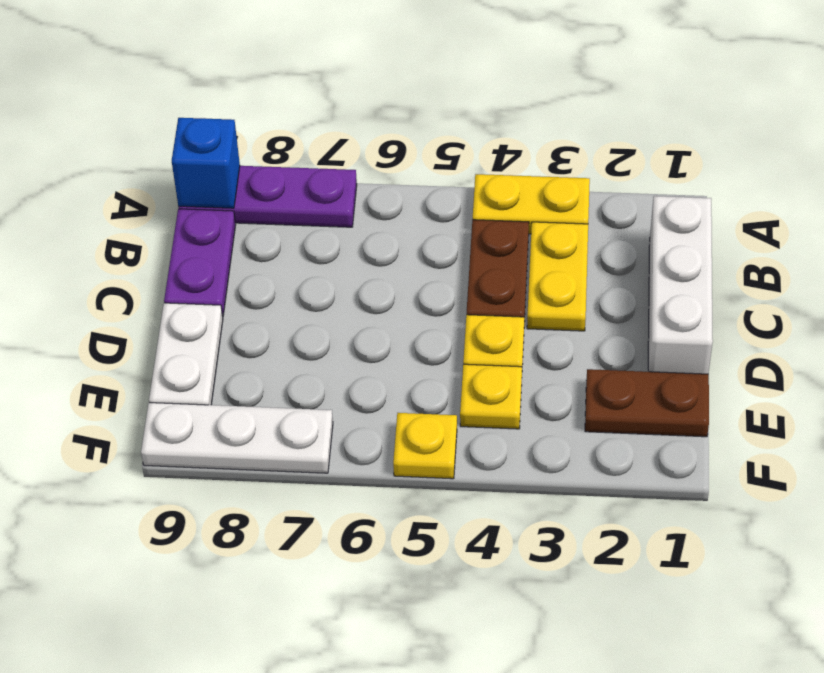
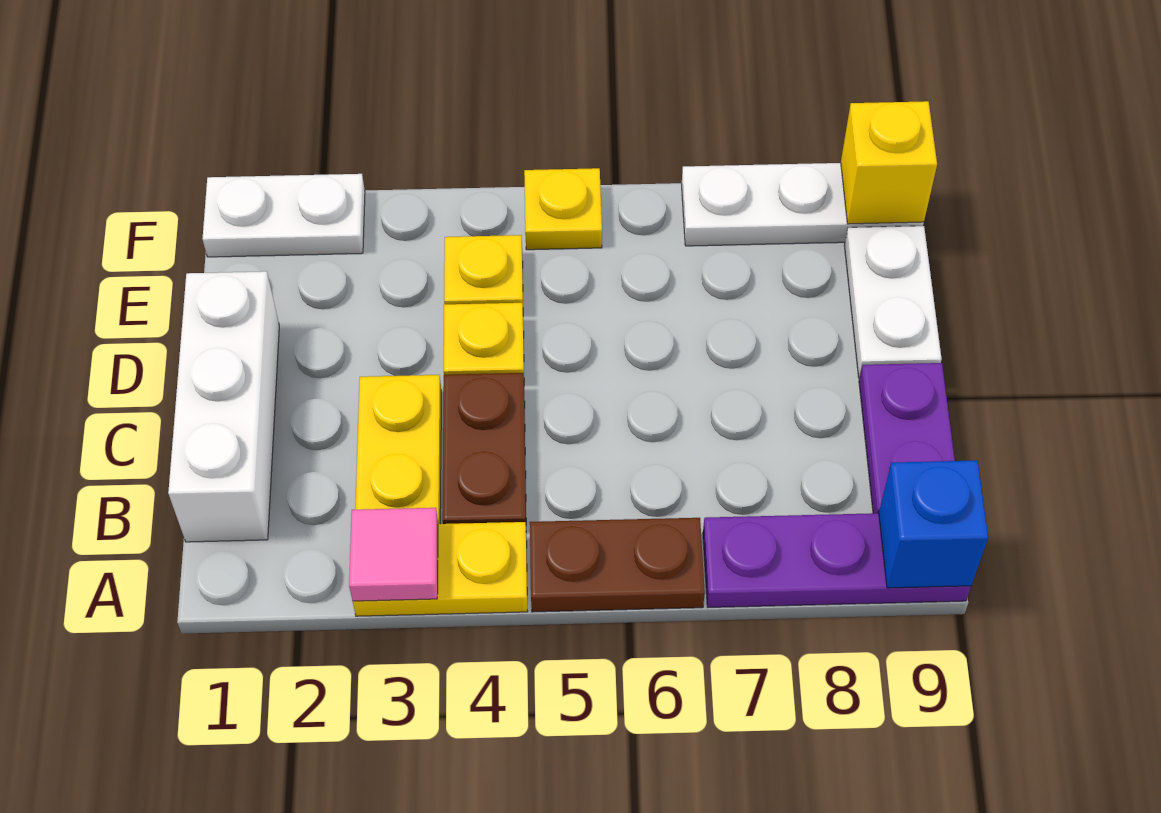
none -> pink 1x1 tile [349,508,438,601]
brown 1x2 plate [585,369,709,437] -> brown 1x2 plate moved to [530,518,705,612]
none -> white 1x2 plate [203,174,365,257]
none -> yellow 1x1 brick [841,101,937,224]

